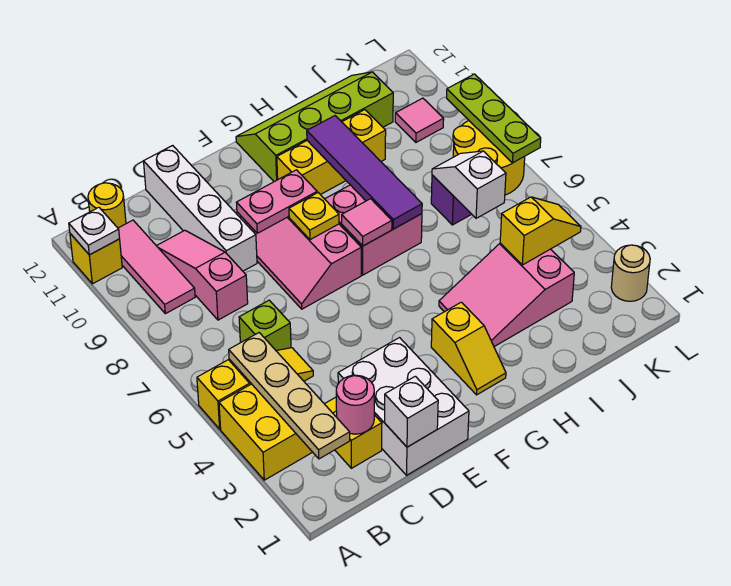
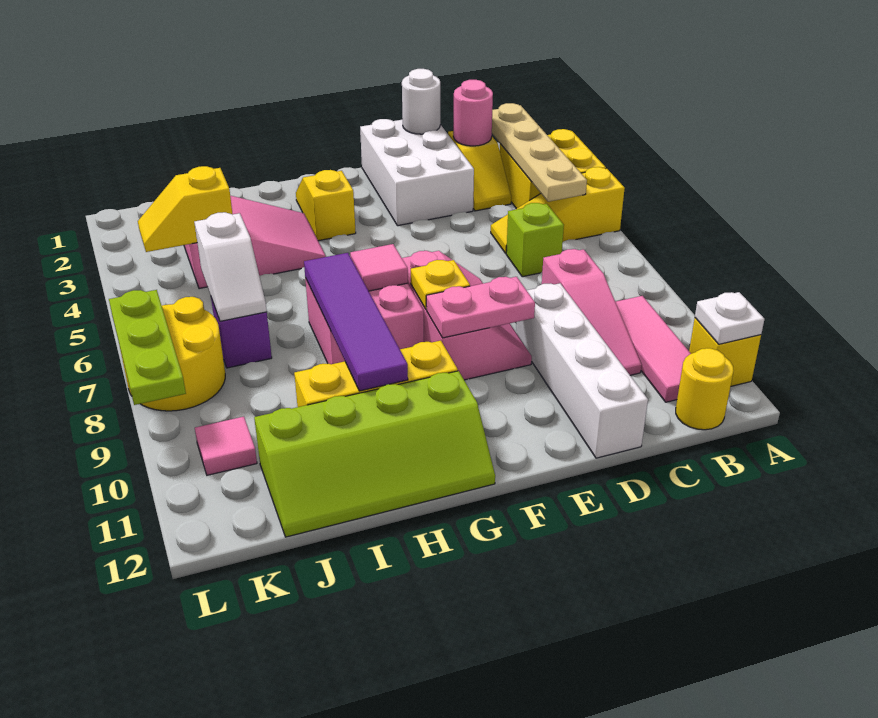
white 1x1 brick [385,376,438,447] -> white 1x1 round brick [402,69,440,134]
tan 1x1 round brick [611,245,650,301] -> none

